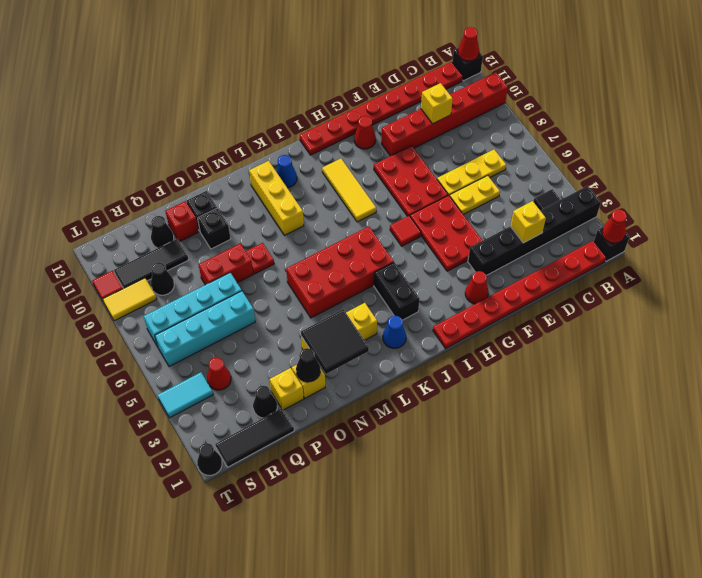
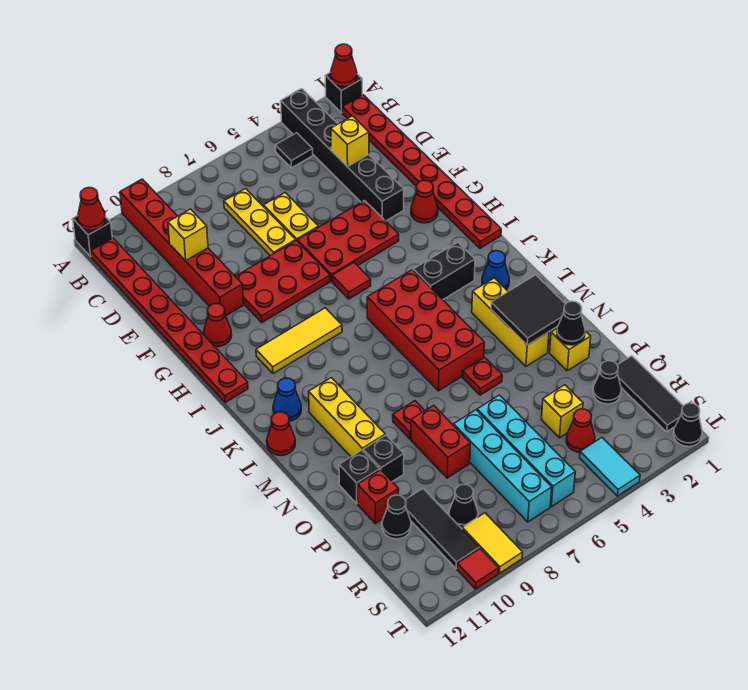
yellow 1x3 brick [249,161,304,235] -> yellow 1x3 brick turned to [309,378,385,457]
none -> red 1x1 cone [267,412,295,456]
none -> red 1x1 plate [462,357,502,395]
yellow 1x1 brick [269,368,304,410] -> yellow 1x1 brick moved to [541,385,583,438]

